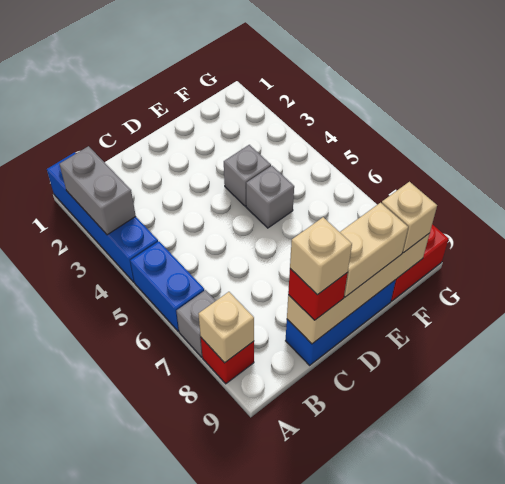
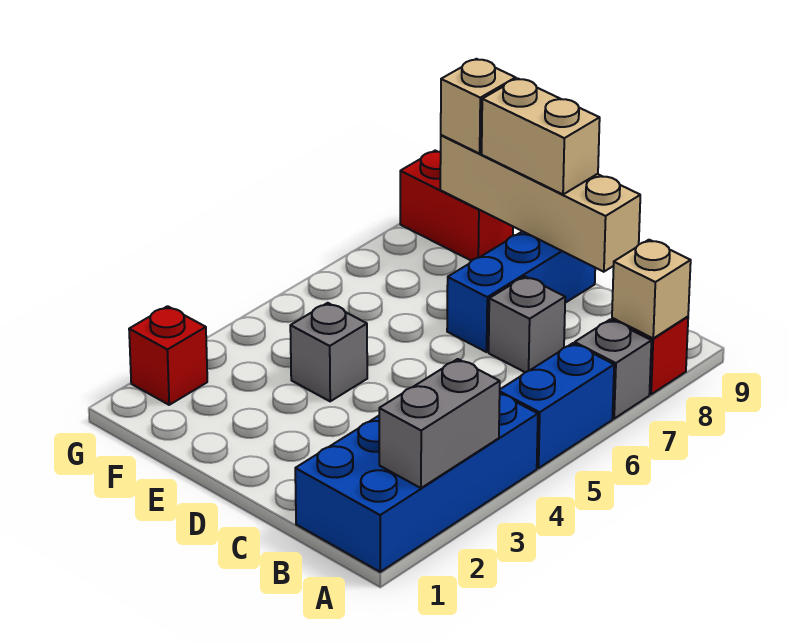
blue 1x4 brick [47,152,158,282] -> blue 2x4 brick [295,394,538,572]
blue 1x3 brick [286,280,396,365] -> blue 1x3 brick turned to [447,231,595,352]
red 1x1 brick [288,269,348,320] -> red 1x1 brick moved to [129,306,207,405]
tan 1x1 brick [290,217,352,295] -> none
grey 1x1 brick [246,166,294,228] -> grey 1x1 brick moved to [489,277,565,372]

